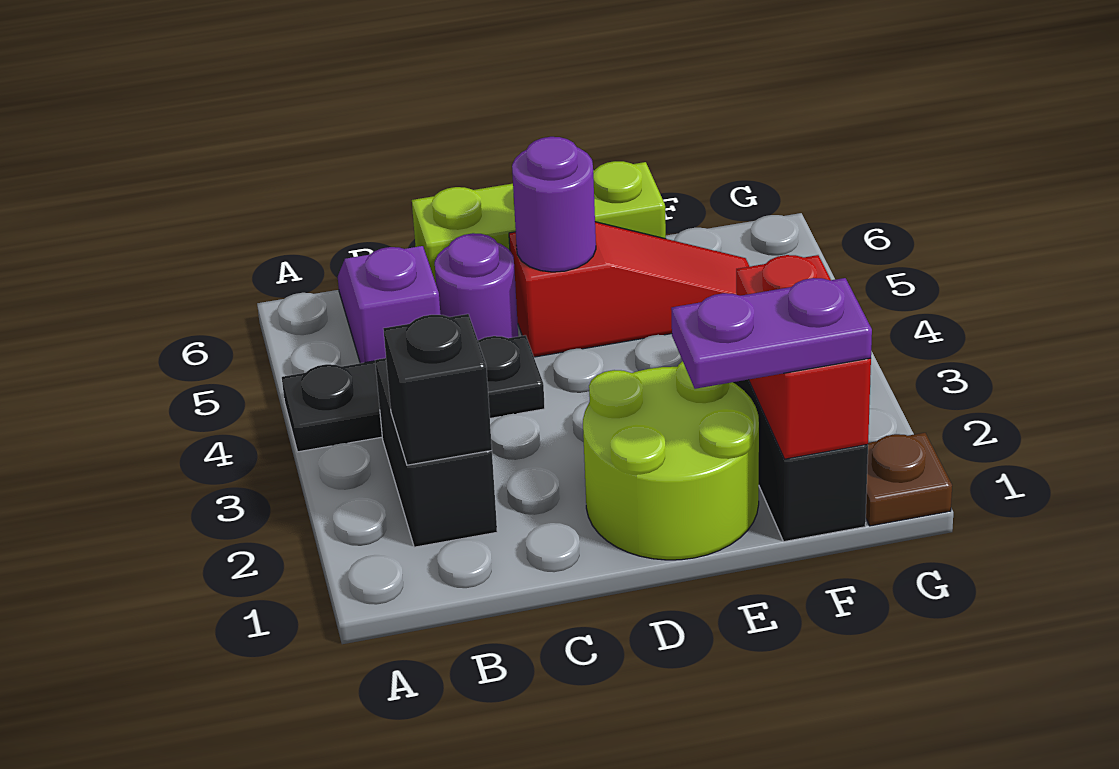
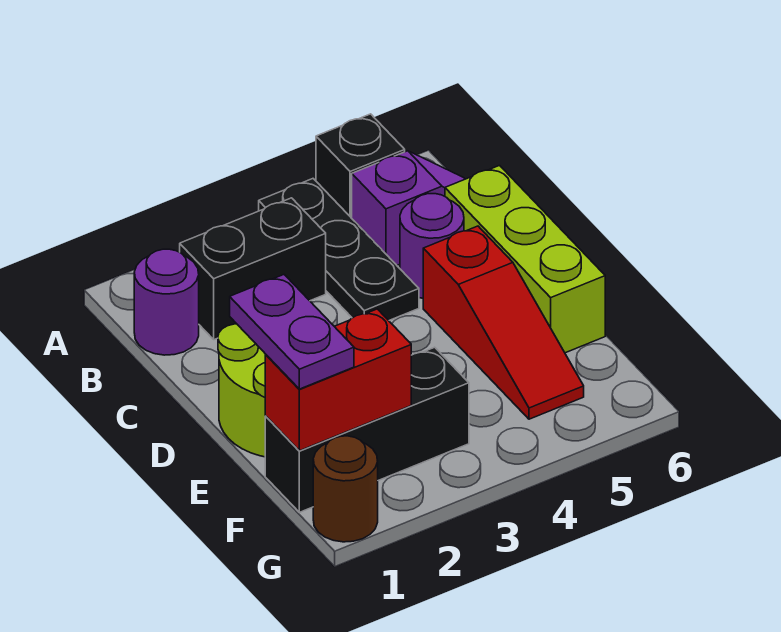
black 1x1 brick [383,314,492,465] -> black 1x1 brick moved to [316,114,405,218]
purple 1x1 round brick [512,137,596,272] -> purple 1x1 round brick moved to [134,249,199,355]
brown 1x1 plate [866,433,952,526] -> brown 1x1 round brick [313,436,378,542]

